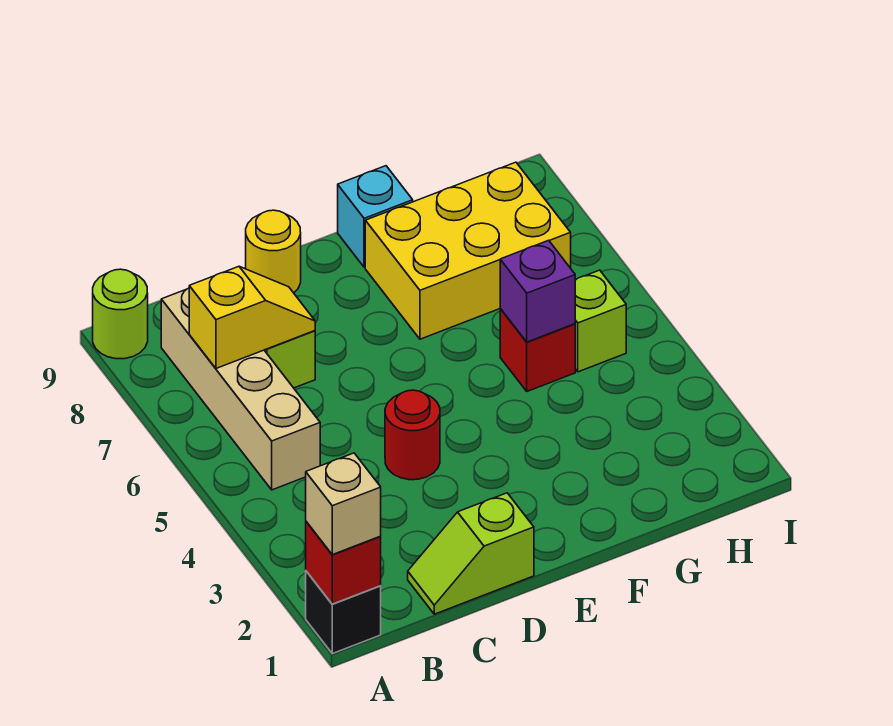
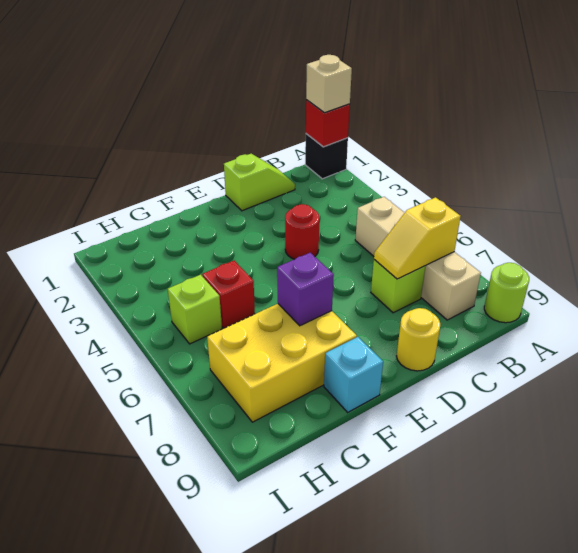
purple 1x1 brick [500,240,575,342] -> purple 1x1 brick moved to [277,253,334,326]

